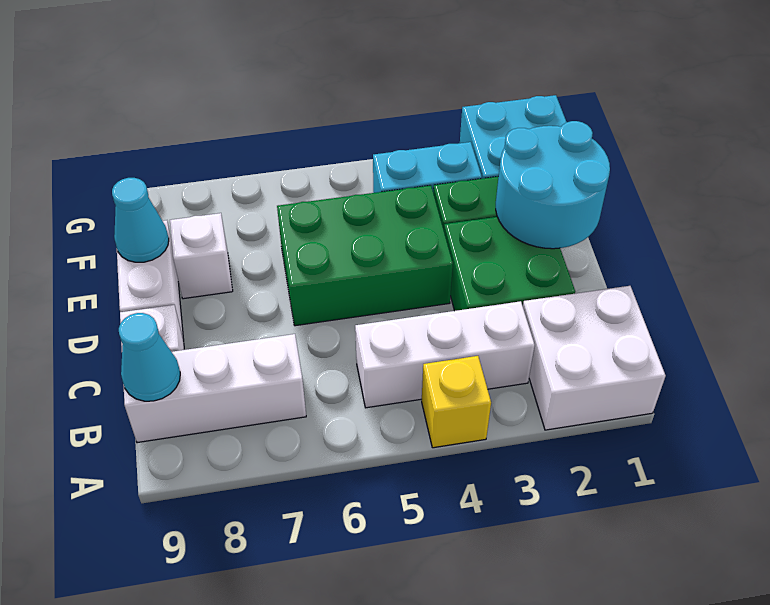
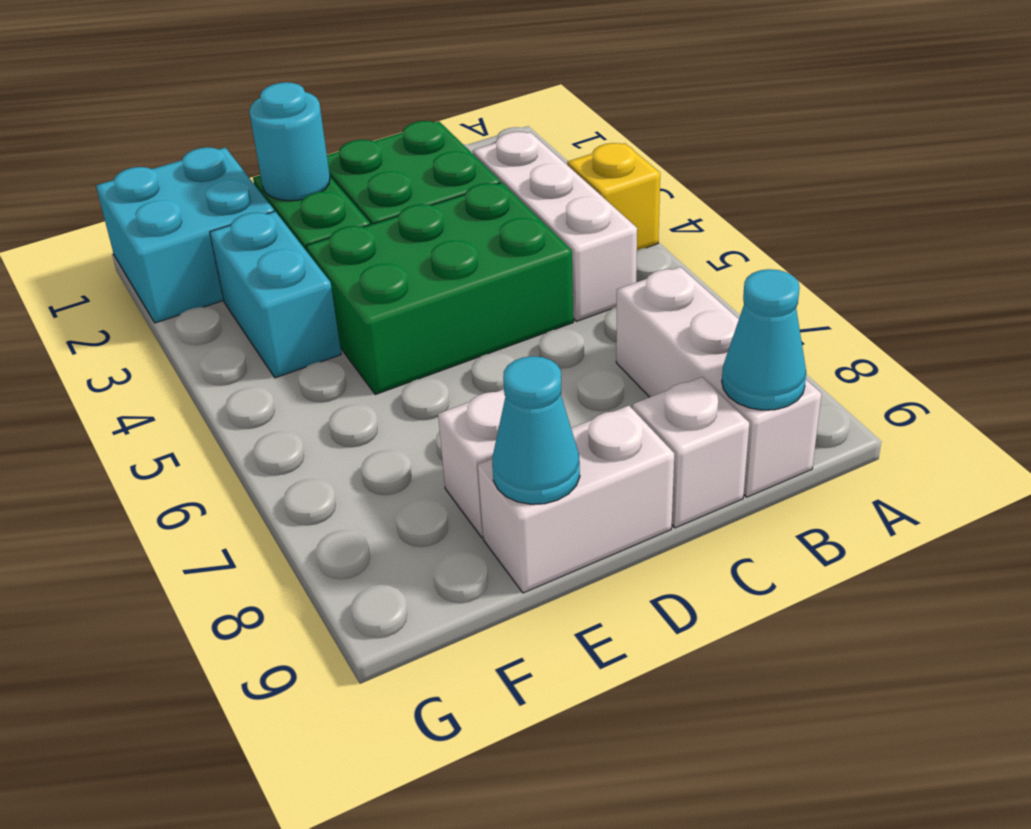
white 2x2 brick [523,286,666,430] -> none
cyan 2x2 round brick [496,121,610,249] -> cyan 1x1 round brick [249,82,330,201]
green 2x3 brick [277,185,453,326] -> green 2x3 brick turned to [306,183,573,395]

